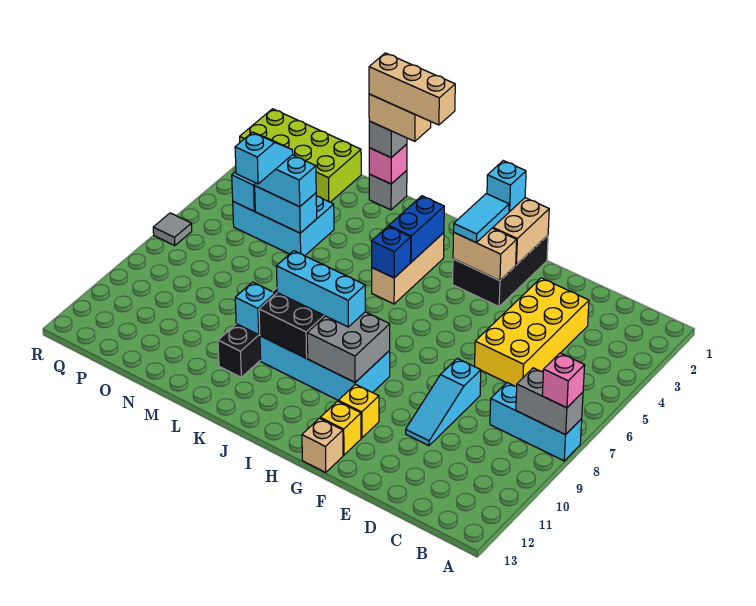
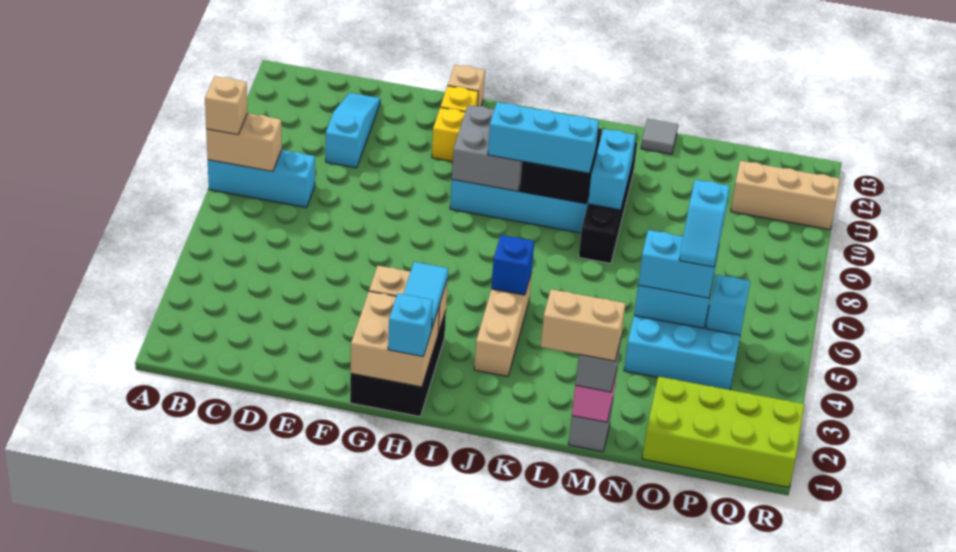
grey 1x2 brick [516,368,583,435] -> tan 1x2 brick [206,113,282,172]
pink 1x1 brick [542,353,585,408] -> tan 1x1 brick [205,76,248,135]
yellow 2x4 brick [475,278,589,387] -> none
cyan 1x3 slope [406,358,481,446] -> cyan 1x3 slope moved to [326,93,380,168]
blue 1x2 brick [389,196,444,262] -> none
tan 1x3 brick [369,53,455,125] -> tan 1x3 brick moved to [731,161,840,230]
cyan 1x1 brick [235,282,275,335] -> cyan 1x2 brick [588,129,636,210]
grey 1x1 tile [153,213,192,246] -> grey 1x1 tile moved to [641,119,678,154]

